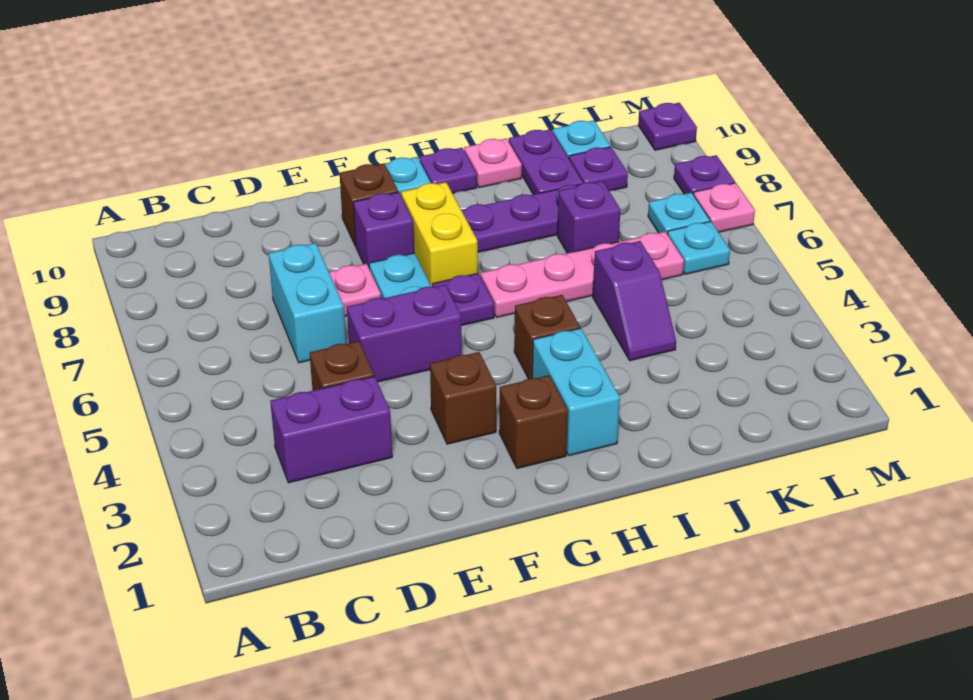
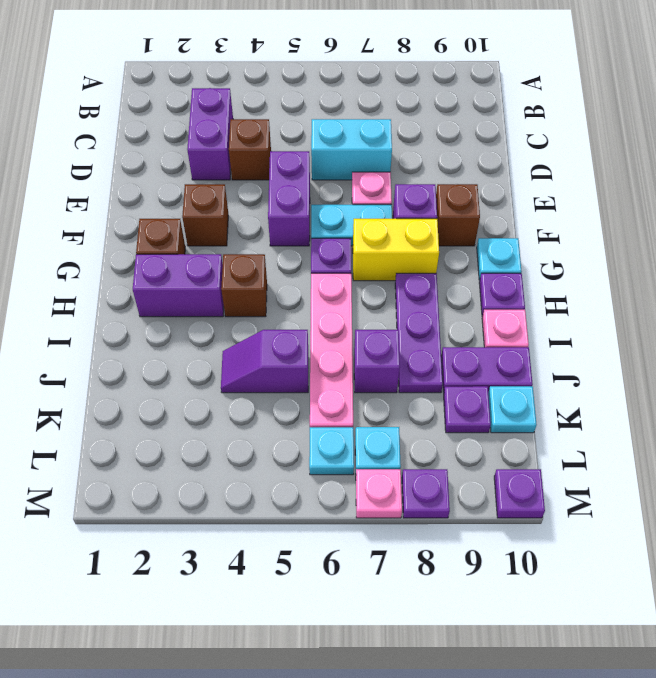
cyan 1x2 brick [532,328,620,456] -> purple 1x2 brick [133,254,224,317]

